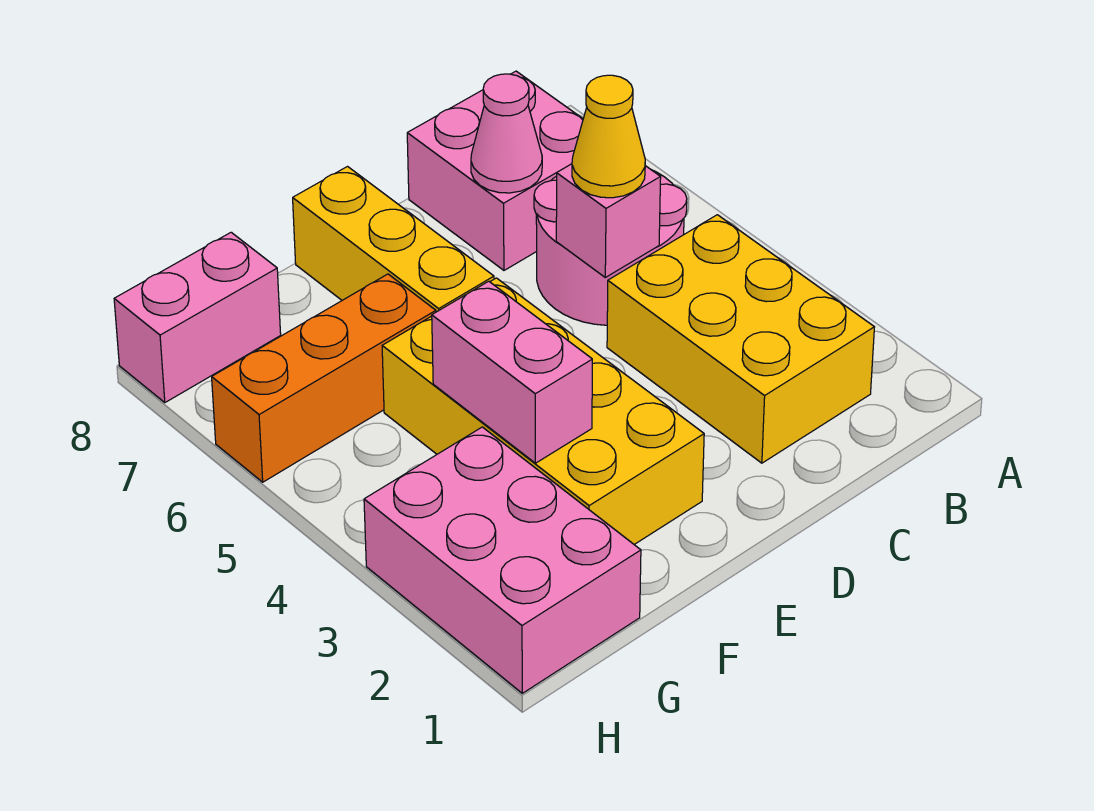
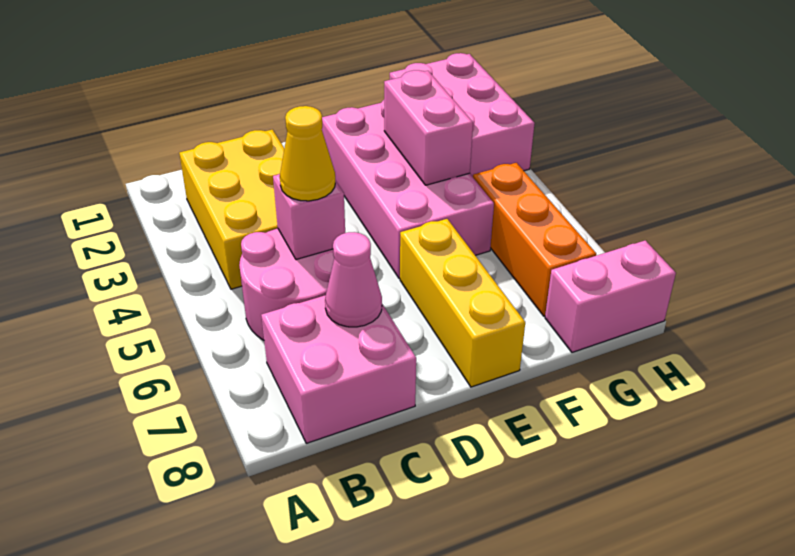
yellow 2x4 brick [382,278,704,544] -> pink 2x4 brick [322,100,494,278]
orange 1x3 brick [212,274,436,482] -> orange 1x3 brick turned to [473,163,596,316]

